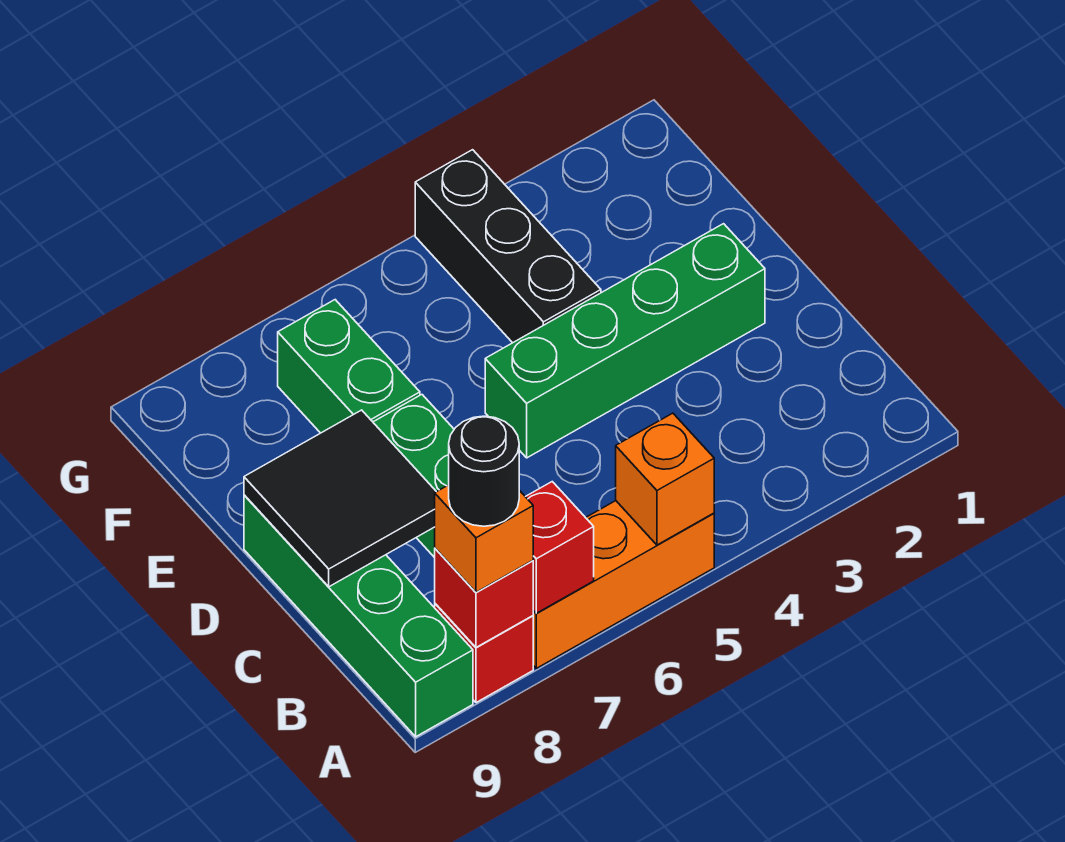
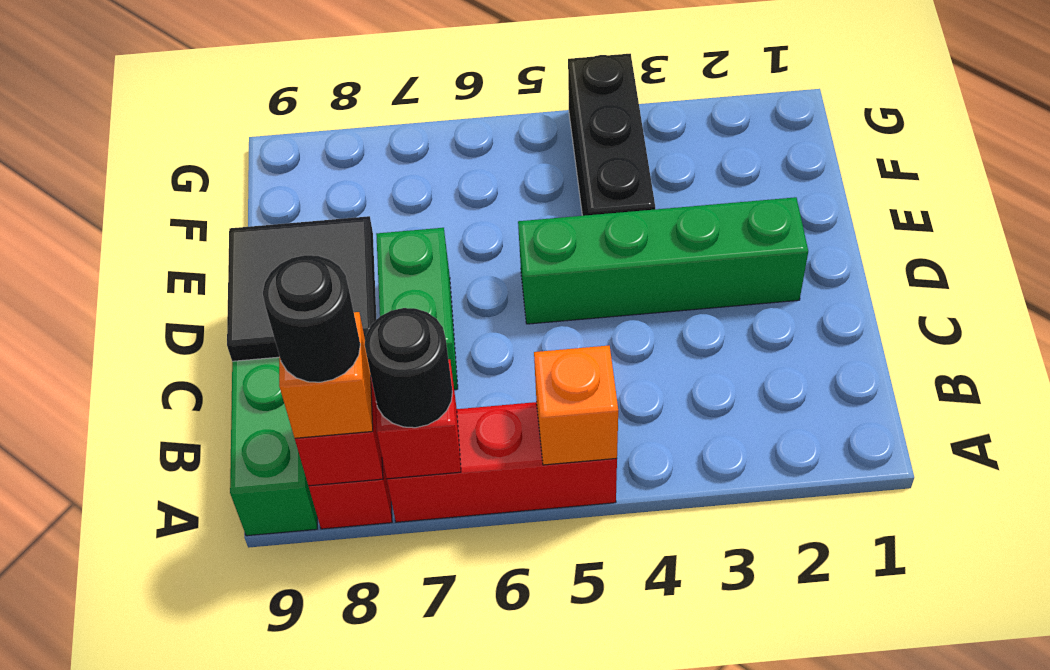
orange 1x3 brick [533,501,714,668] -> red 1x3 brick [387,402,617,522]
none -> black 1x1 round brick [365,308,452,428]
green 1x2 brick [278,300,420,433] -> none

